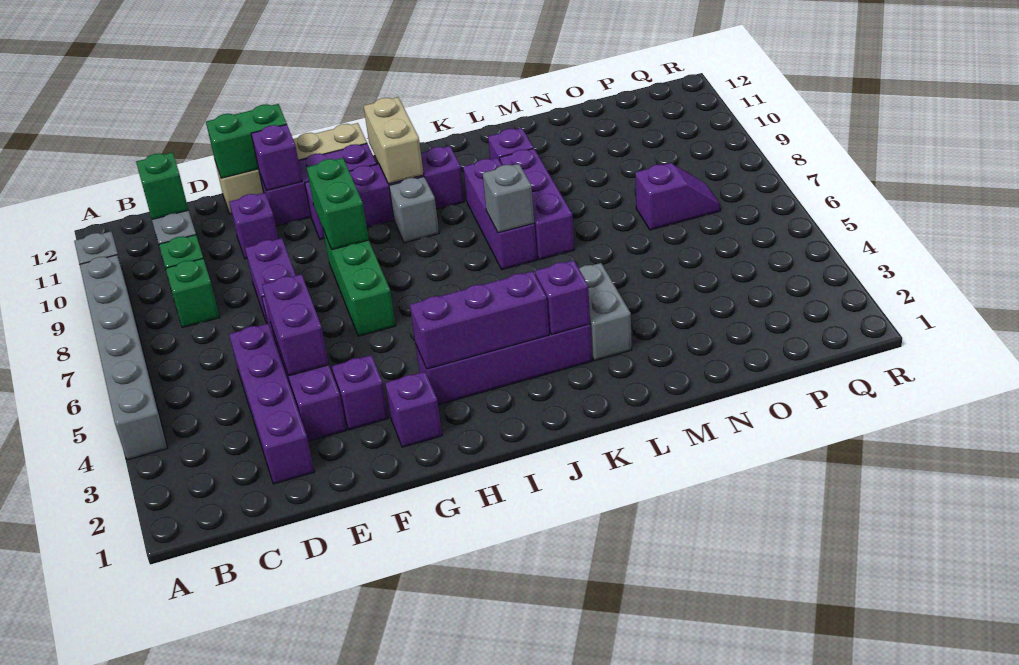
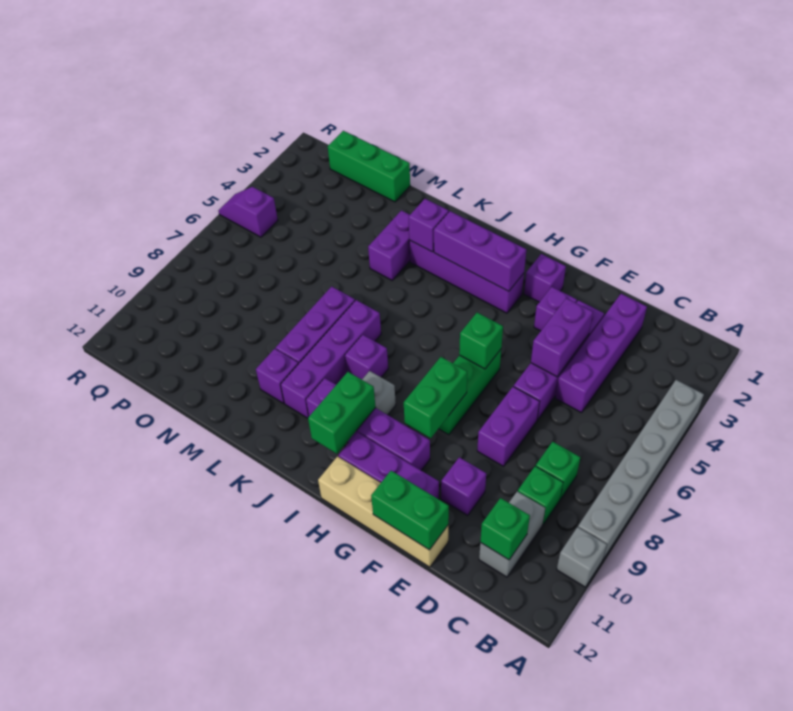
purple 1x1 brick [251,124,302,190] -> purple 1x1 brick moved to [345,335,388,380]
none -> green 1x1 brick [459,313,503,369]
tan 1x2 brick [364,97,424,184] -> green 1x2 brick [308,372,375,454]
purple 1x3 brick [463,158,537,270] -> purple 1x4 brick [281,300,381,418]
grey 1x1 brick [483,164,534,233] -> none
grey 1x2 brick [579,263,632,361] -> purple 1x2 brick [368,210,410,280]
none -> green 1x3 brick [328,131,410,202]
purple 1x2 slope [635,163,720,230] -> purple 1x2 slope moved to [218,187,278,237]

